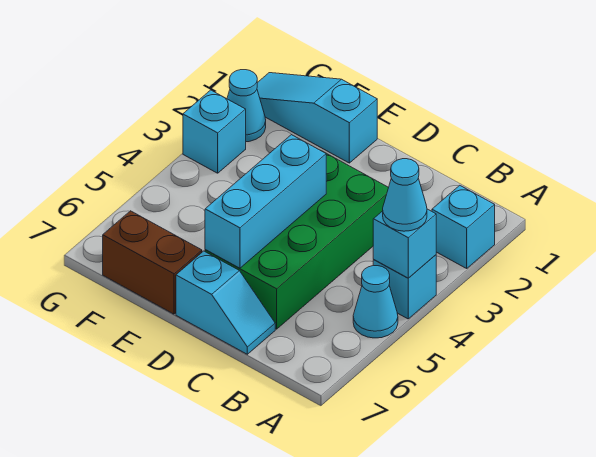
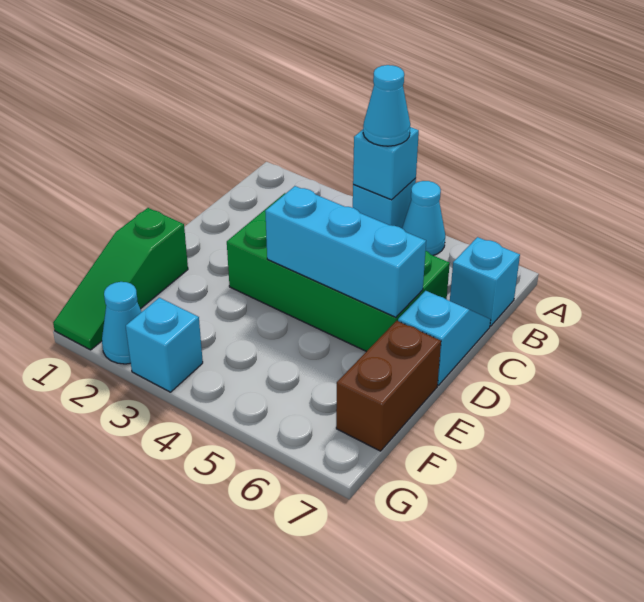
cyan 1x1 brick [432,185,495,268] -> cyan 1x1 brick moved to [450,237,520,326]
cyan 1x3 slope [257,73,377,163] -> green 1x3 slope [53,208,188,350]

